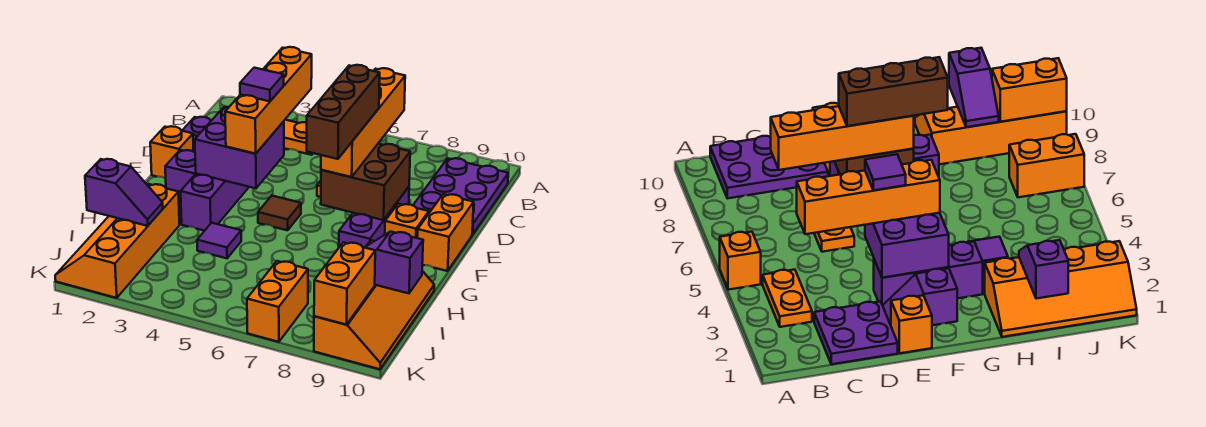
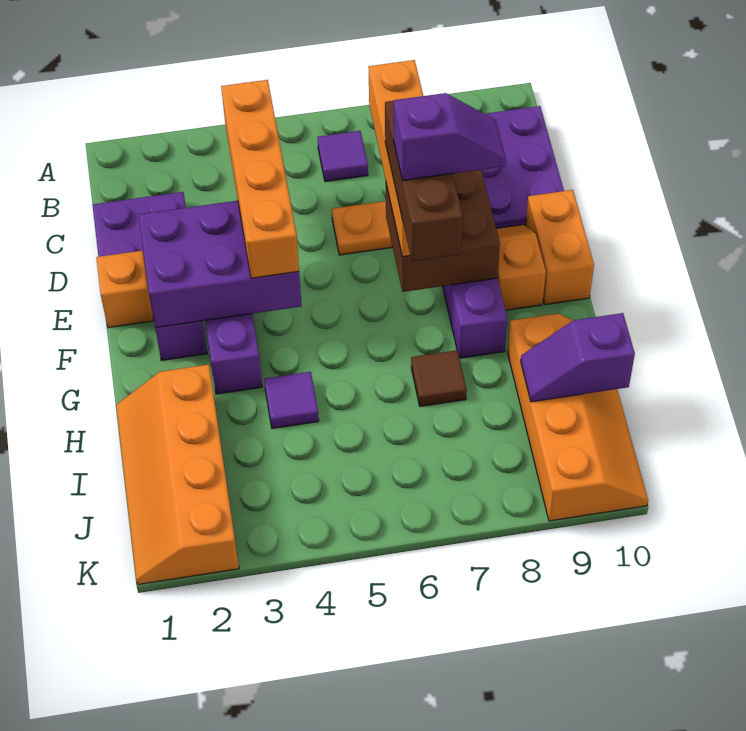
orange 1x1 brick [720,232,761,290] -> none
orange 1x2 plate [284,120,313,155] -> none
purple 2x2 brick [195,107,284,188] -> purple 2x3 brick [139,201,302,328]
purple 1x1 tile [240,68,284,101] -> purple 1x1 tile moved to [318,131,368,182]
brown 1x1 tile [258,196,301,230] -> brown 1x1 tile moved to [411,350,467,406]
purple 1x2 slope [85,159,163,226] -> purple 1x2 slope moved to [394,93,506,180]
orange 1x2 brick [247,261,308,342] -> none
orange 1x2 brick [314,242,375,325] -> none

